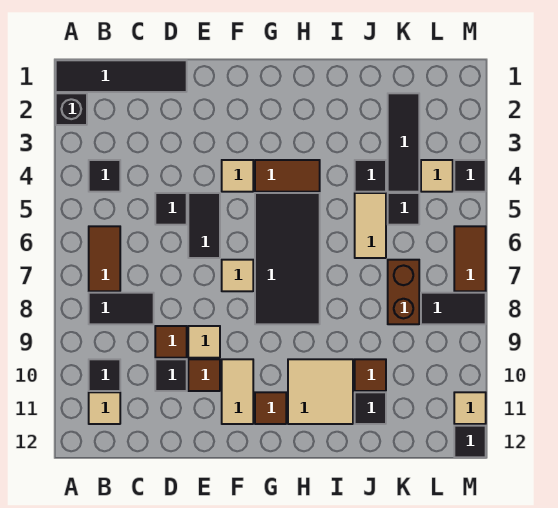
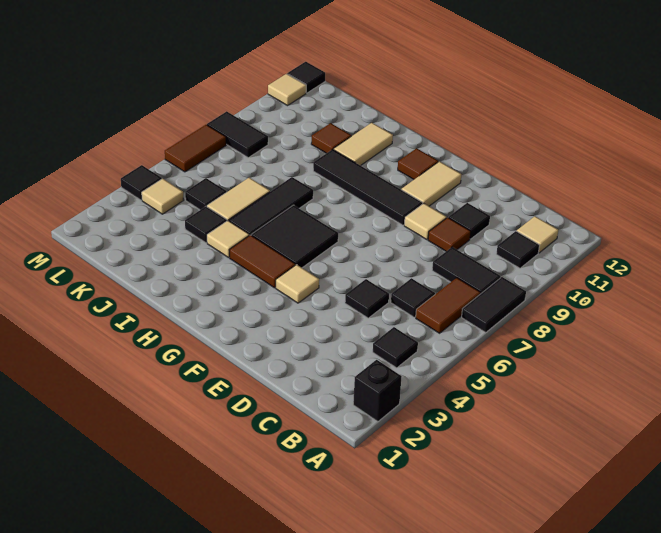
black 1x4 tile [56,60,187,92] -> black 1x4 tile moved to [313,149,423,225]
black 1x2 tile [188,193,220,258] -> black 1x2 tile moved to [462,277,526,333]
brown 1x1 tile [188,359,220,391] -> none
tan 1x1 tile [222,260,253,291] -> tan 1x1 tile moved to [207,221,249,258]
black 2x4 tile [255,193,320,324] -> black 2x2 tile [252,205,338,268]
tan 2x2 tile [288,359,353,424] -> tan 1x2 tile [334,123,393,166]
black 1x1 tile [355,392,386,424] -> black 1x1 tile moved to [391,278,435,317]
black 1x3 tile [388,93,419,192] -> black 1x3 tile moved to [229,177,313,235]
brown 1x2 brick [388,260,419,324] -> none

